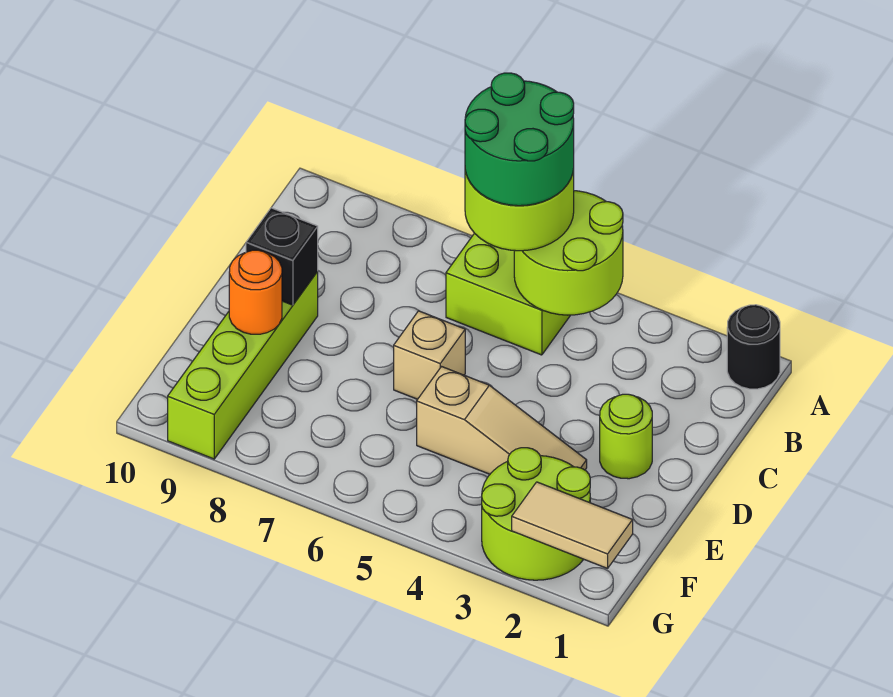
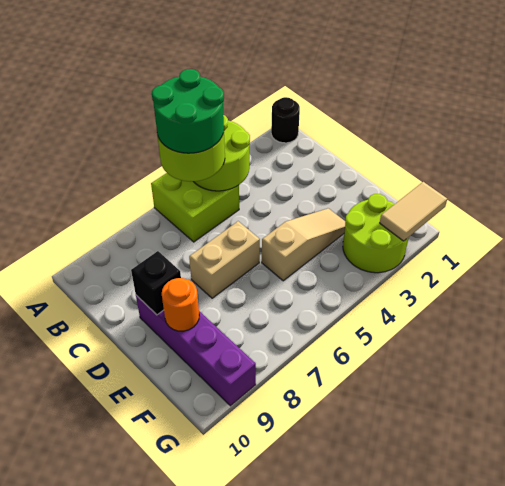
lime 1x1 round brick [600,394,652,479] -> none
tan 1x1 brick [394,311,465,399] -> tan 1x2 brick [189,221,260,298]
lime 1x4 brick [168,271,318,459] -> purple 1x4 brick [136,295,256,406]

